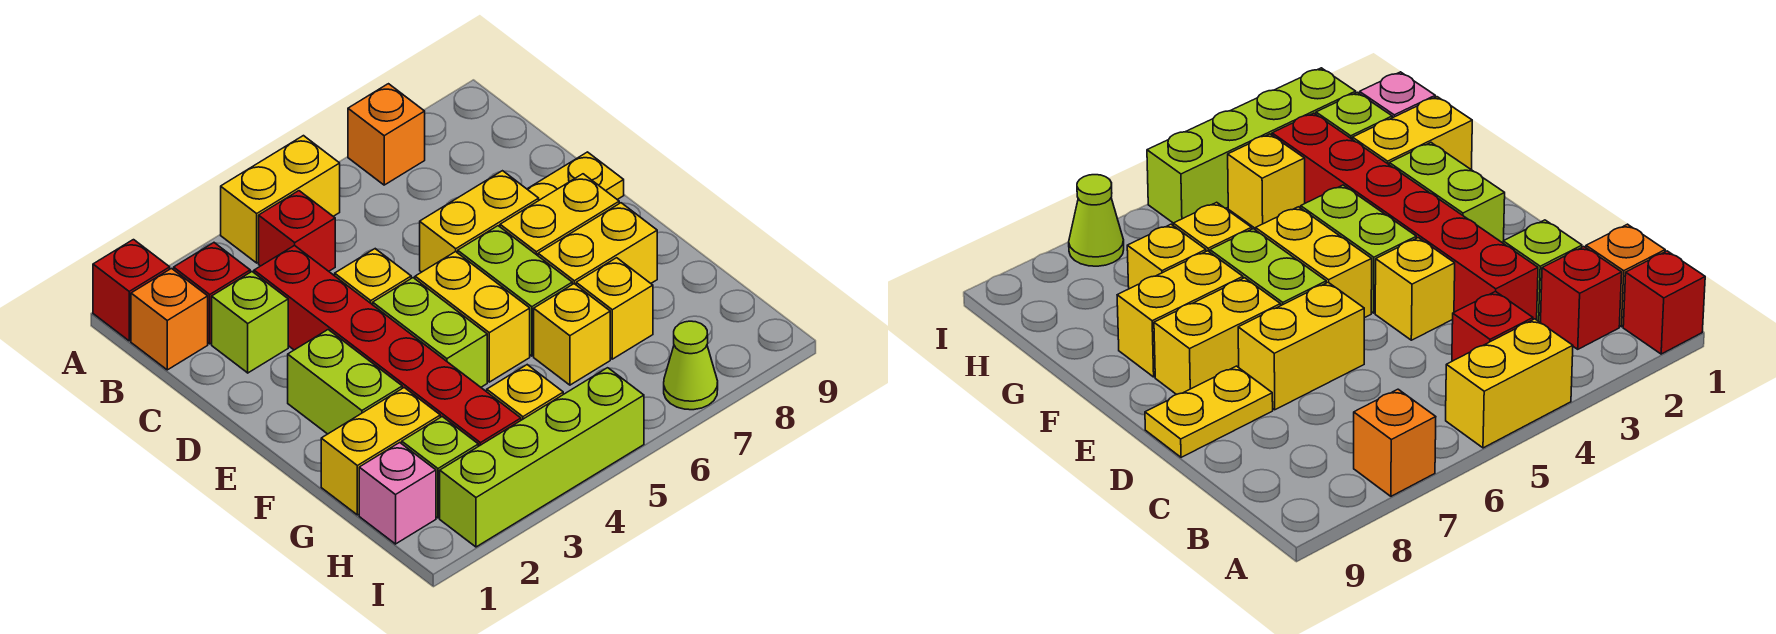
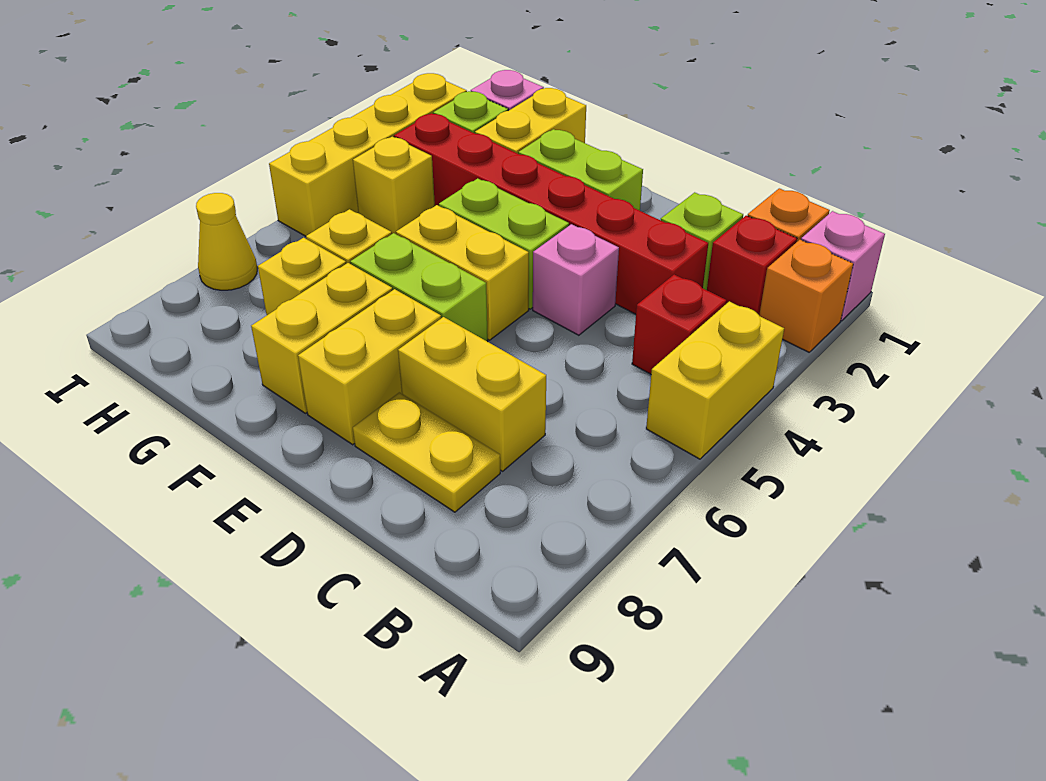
red 1x1 brick [93,240,170,341] -> pink 1x1 brick [801,211,885,321]
orange 1x1 brick [348,84,425,185] -> orange 1x1 brick moved to [759,240,853,352]
yellow 1x1 brick [335,249,411,305] -> pink 1x1 brick [533,224,619,335]
yellow 1x2 brick [420,171,539,272] -> yellow 1x2 brick turned to [398,317,546,471]
yellow 1x2 plate [527,152,624,200] -> yellow 1x2 plate turned to [353,392,500,512]
lime 1x4 brick [440,368,644,547] -> yellow 1x4 brick [269,73,467,236]
lime 1x1 cone [664,321,718,410] -> yellow 1x1 cone [196,193,257,290]

